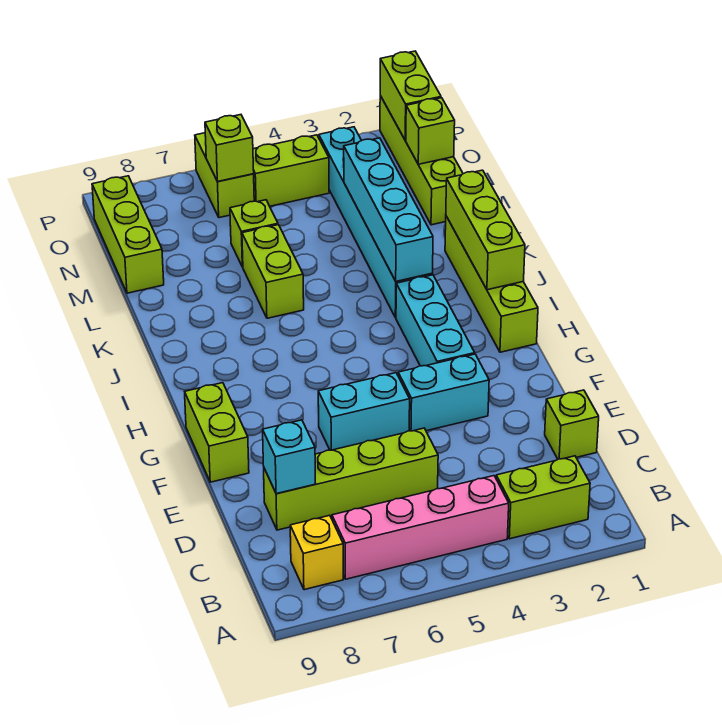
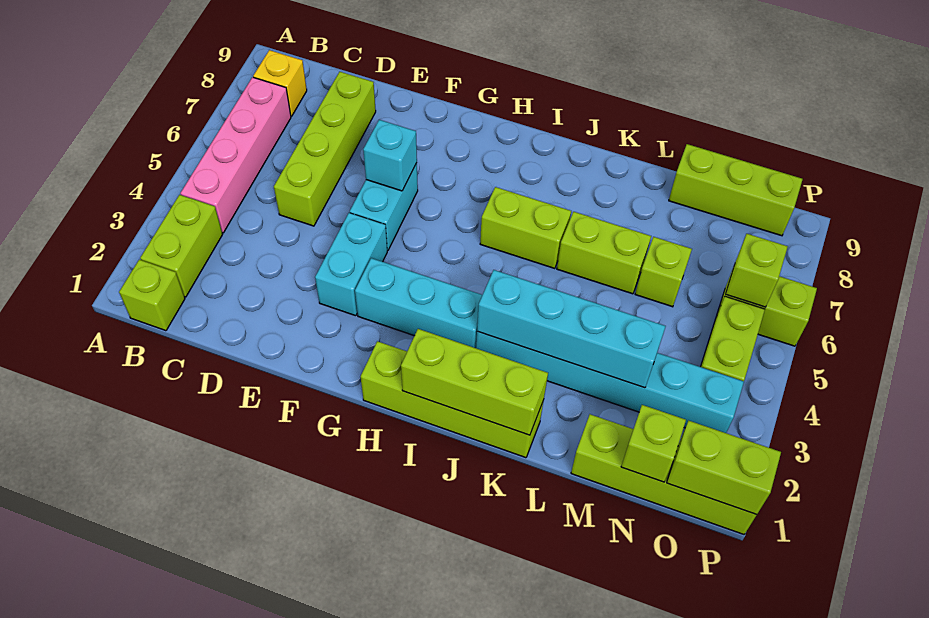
lime 1x1 brick [545,390,599,459] -> lime 1x1 brick moved to [119,260,185,331]
cyan 1x1 brick [263,420,316,494] -> cyan 1x1 brick moved to [363,120,417,191]
lime 1x2 brick [185,383,249,482] -> lime 1x2 brick moved to [480,187,571,269]

